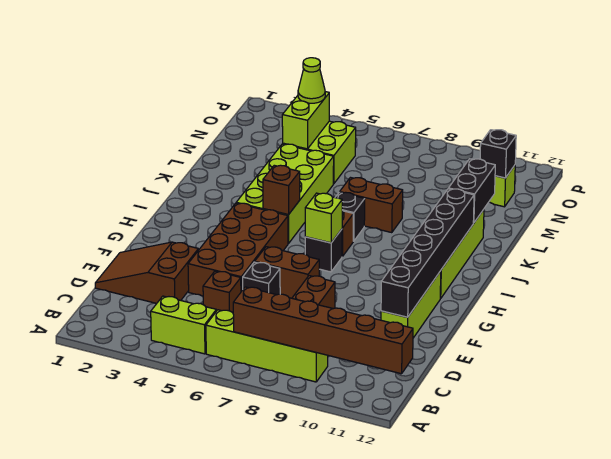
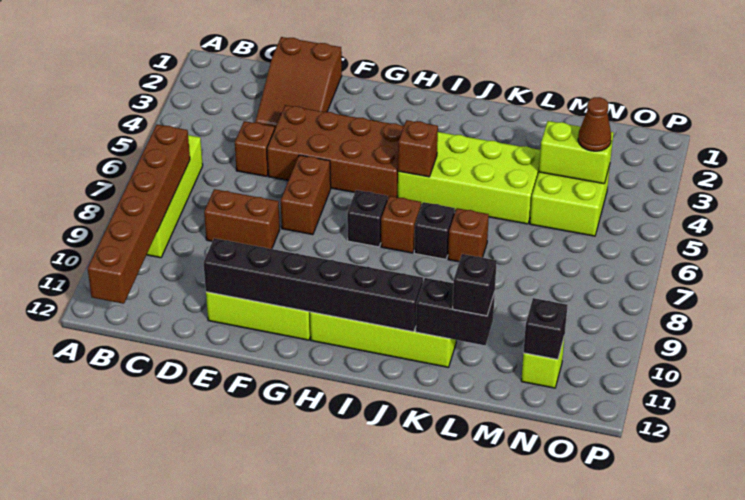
lime 1x2 brick [151,296,216,354] -> none
brown 2x3 slope [95,242,198,303] -> brown 2x3 slope turned to [255,37,342,129]
black 1x1 brick [243,262,280,295] -> black 1x1 brick moved to [453,254,497,316]
lime 1x1 brick [305,193,342,243] -> none
brown 1x2 brick [340,178,403,233] -> brown 1x1 brick [448,208,489,262]
lime 1x1 cone [298,58,325,103] -> brown 1x1 cone [578,97,611,151]

